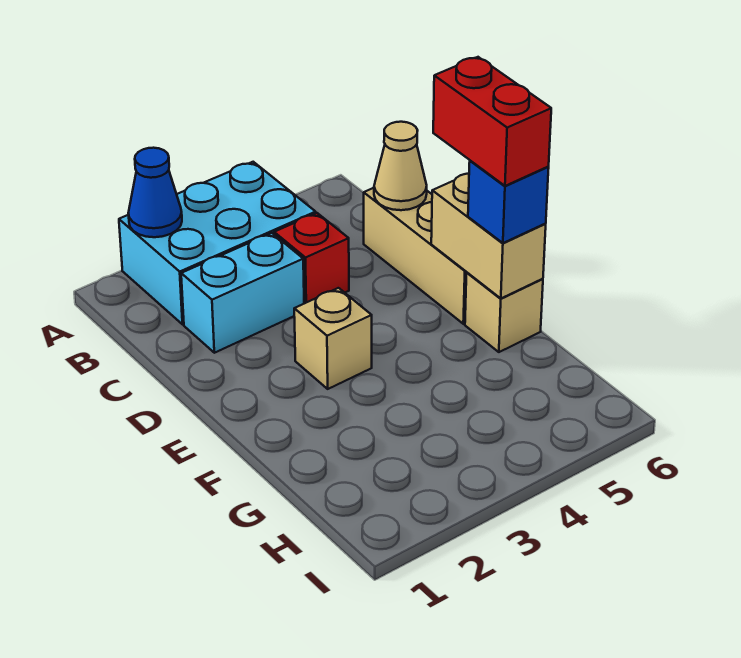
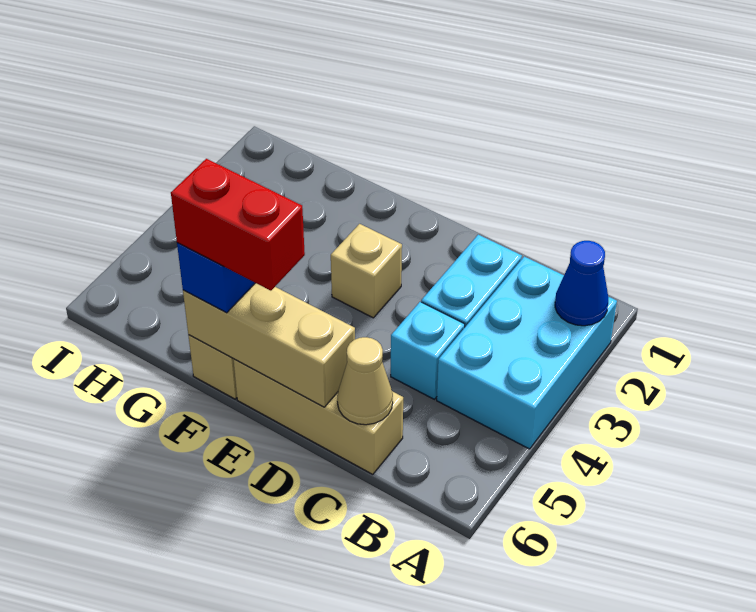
red 1x1 brick [274,213,349,304] -> cyan 1x1 brick [391,302,465,399]
tan 1x2 brick [431,174,546,298] -> tan 1x3 brick [183,283,355,407]

